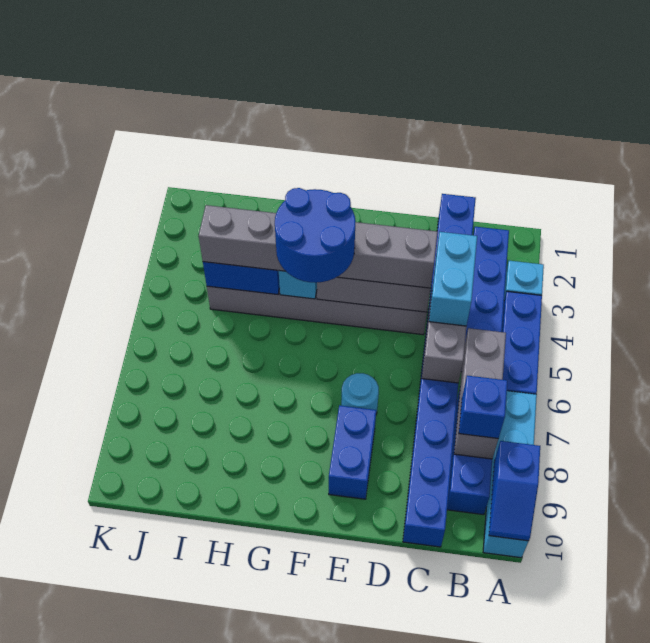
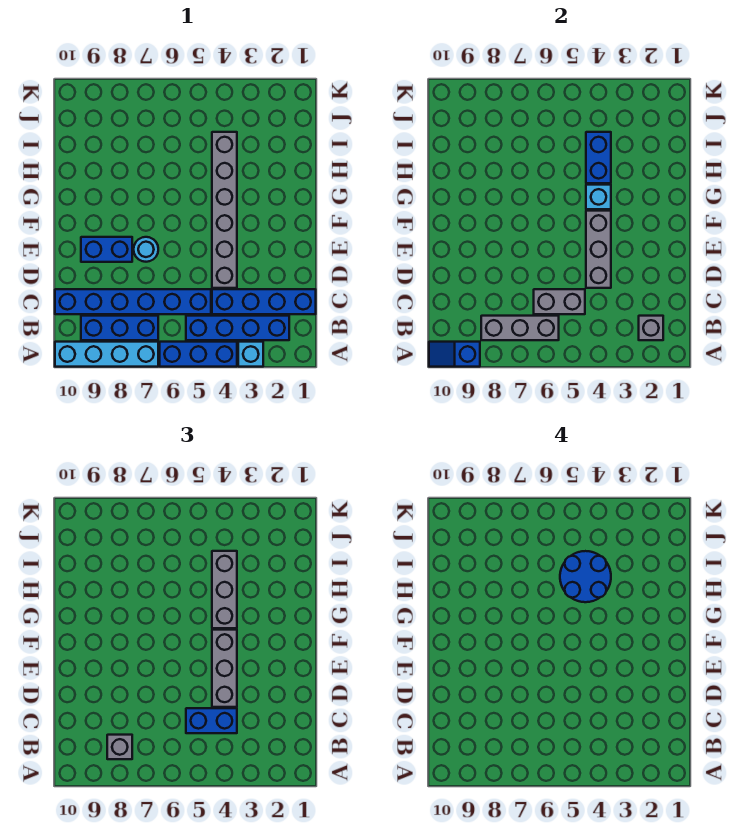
none -> grey 1x1 brick [639,316,663,340]
blue 1x1 brick [459,376,507,439] -> grey 1x1 brick [107,735,132,759]
cyan 1x2 brick [429,232,477,326] -> blue 1x2 brick [186,708,237,733]
blue 2x2 round brick [275,188,356,283] -> blue 2x2 round brick moved to [560,551,611,602]

